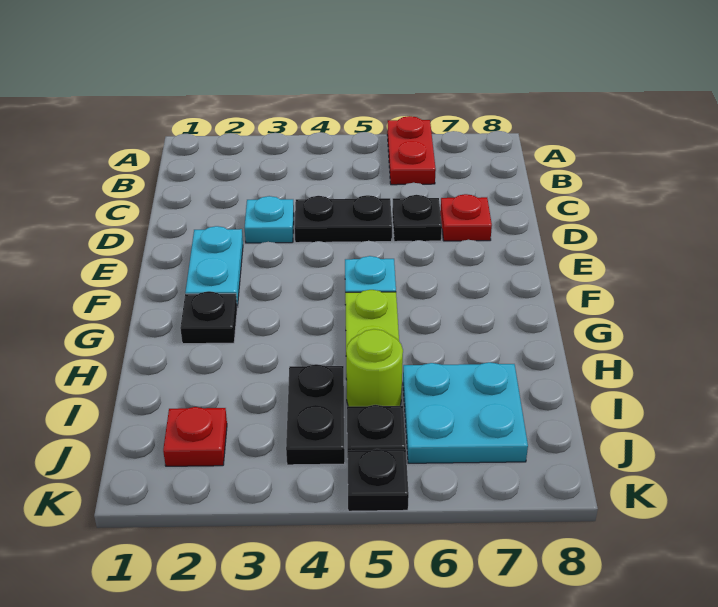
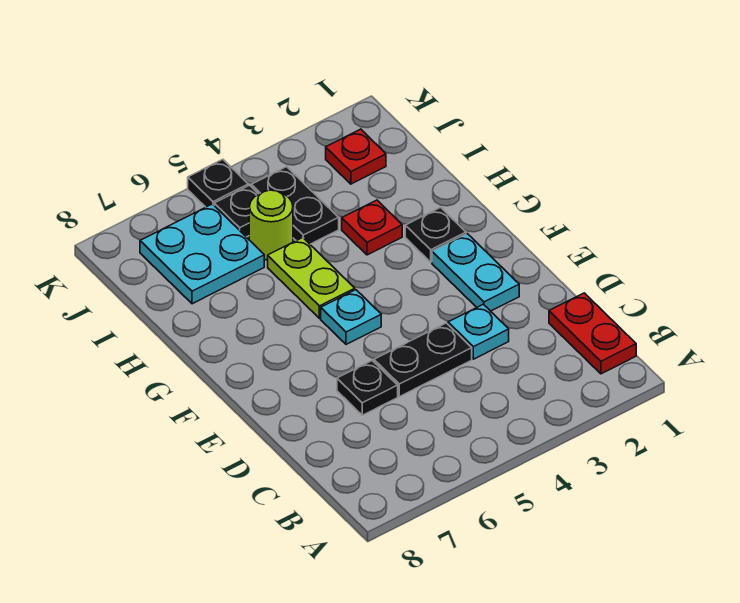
red 1x2 plate [387,116,436,185] -> red 1x2 plate moved to [549,293,636,374]
red 1x1 plate [440,194,492,241] -> red 1x1 plate moved to [342,200,402,255]

